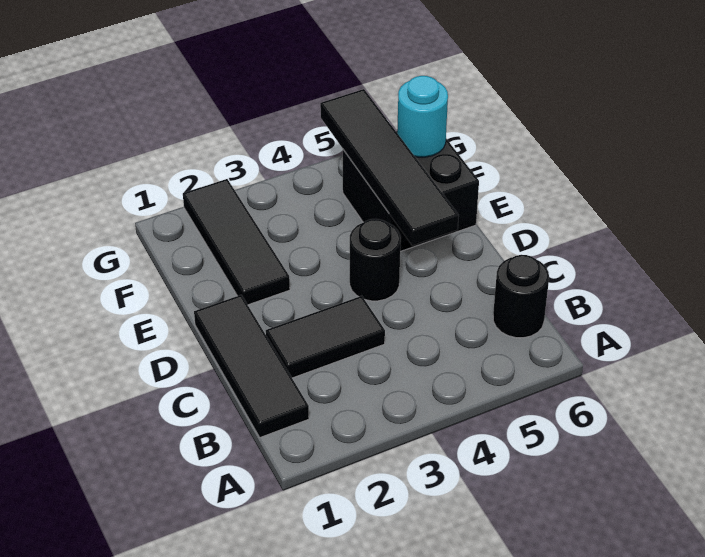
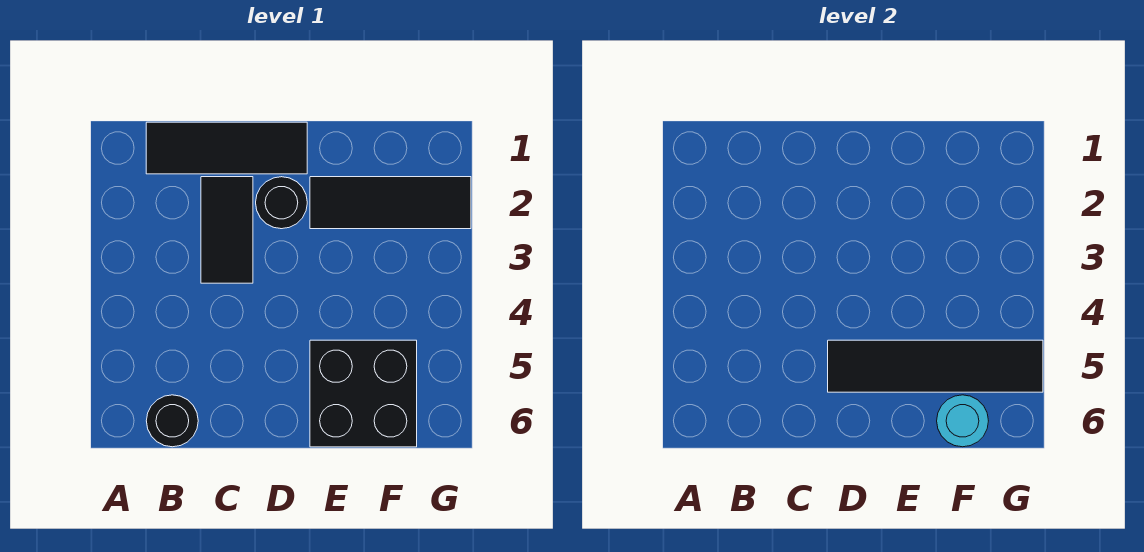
black 1x1 round brick [350,219,401,301] -> black 1x1 round brick moved to [256,177,307,229]

